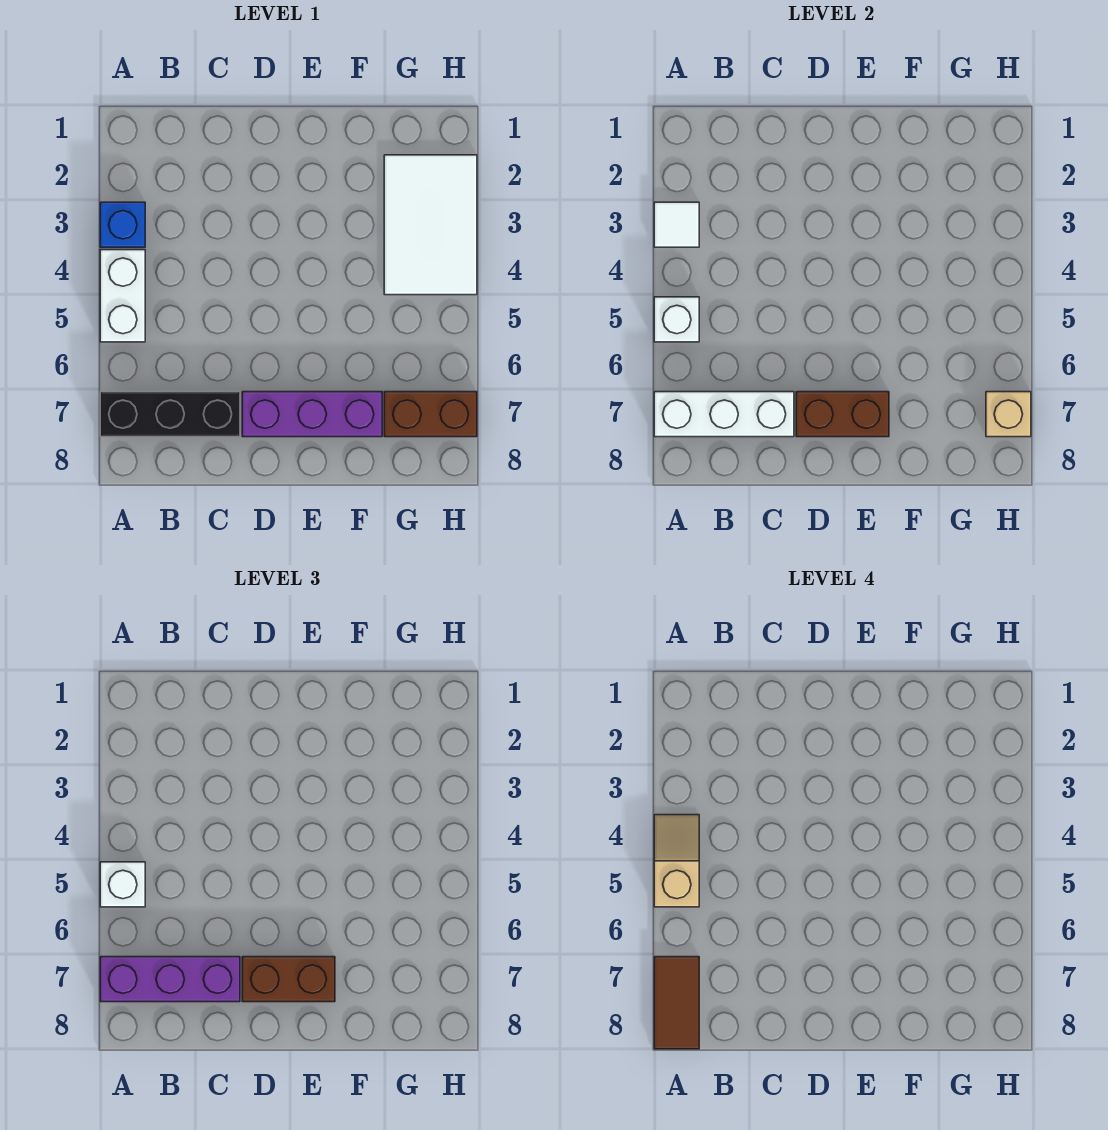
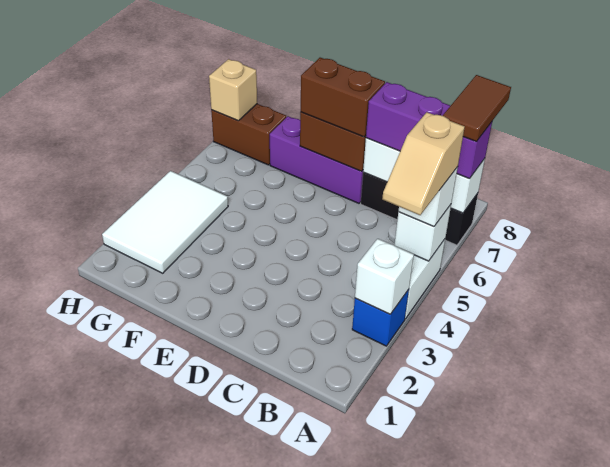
white 1x1 tile [654,202,699,247] -> white 1x1 brick [355,239,414,314]

